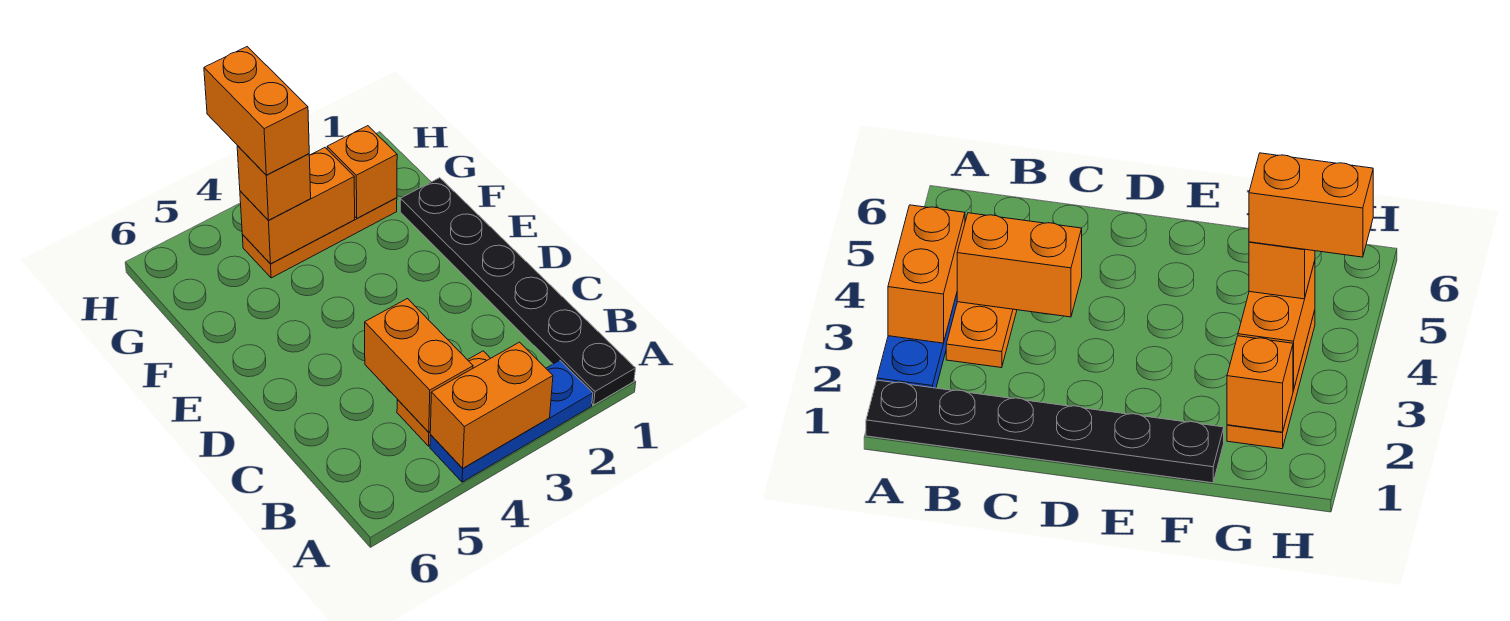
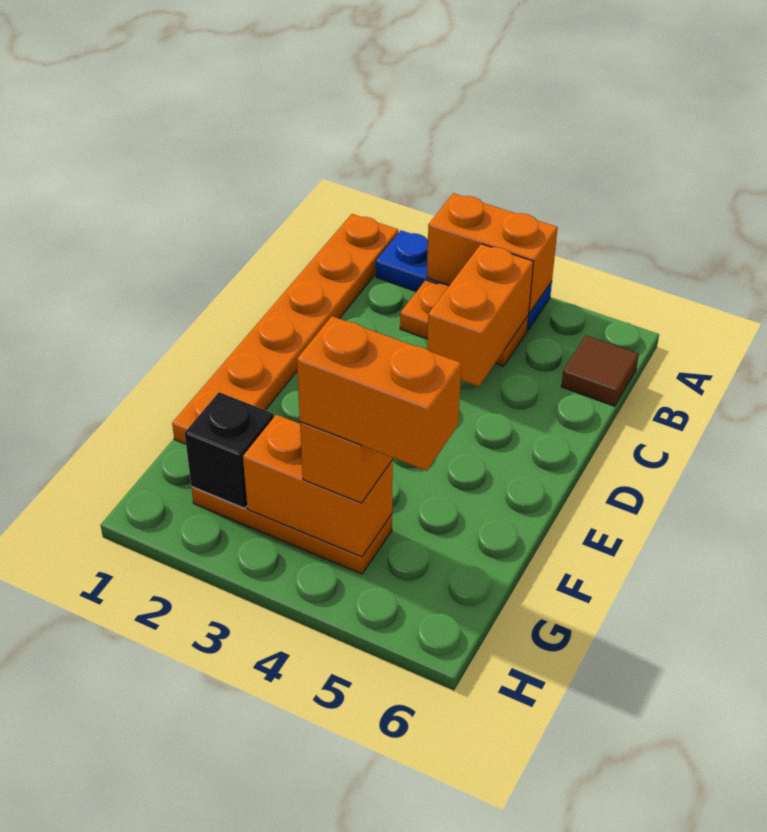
black 1x6 plate [400,178,636,405] -> orange 1x6 plate [172,214,398,444]
none -> brown 1x1 tile [561,335,639,406]
orange 1x1 brick [327,126,397,218] -> black 1x1 brick [185,392,274,508]
orange 1x2 brick [204,47,309,175] -> orange 1x2 brick turned to [297,316,461,471]

